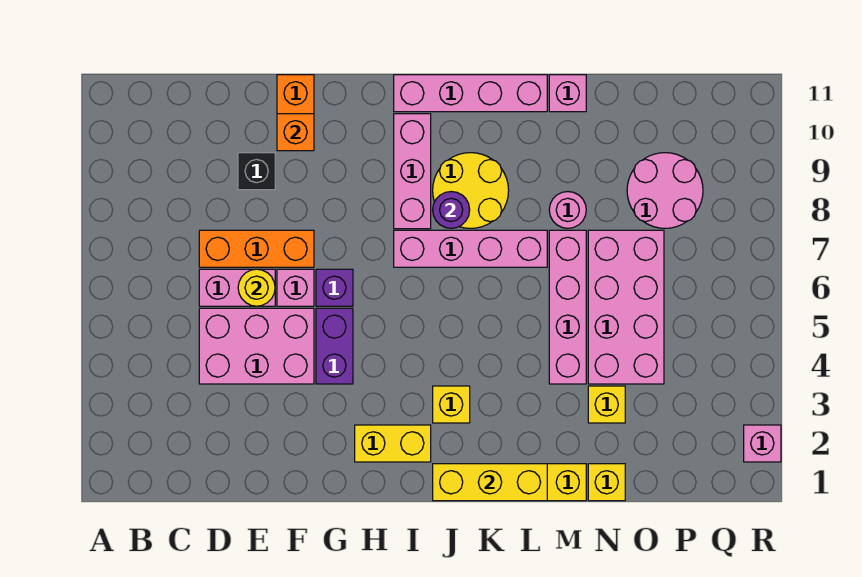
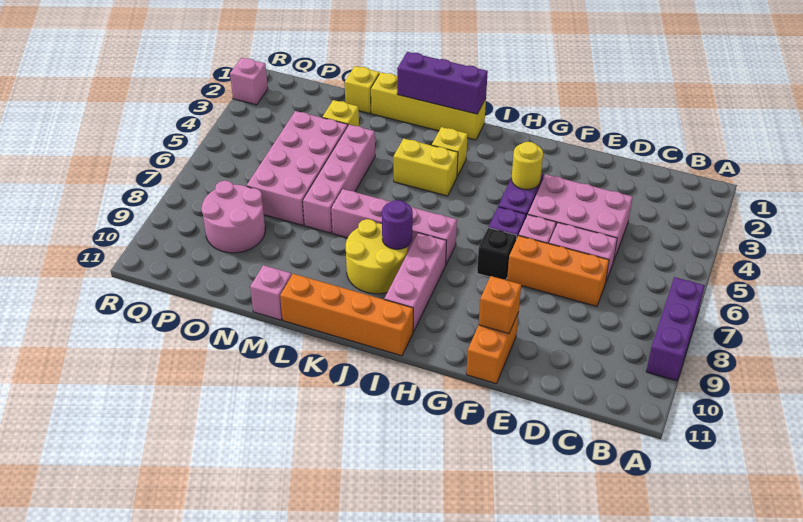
none -> purple 1x3 brick [646,277,705,381]
yellow 1x1 round brick [238,269,275,306] -> yellow 1x1 round brick moved to [511,142,543,190]
black 1x1 brick [238,153,275,190] -> black 1x1 brick moved to [477,228,517,280]
yellow 1x2 brick [355,425,431,462] -> yellow 1x2 brick moved to [393,138,458,196]
pink 1x4 brick [394,75,547,112] -> orange 1x4 brick [280,274,413,356]
yellow 1x3 brick [433,464,547,501] -> purple 1x3 brick [397,52,488,114]
pink 1x1 round brick [549,192,586,228] -> none

